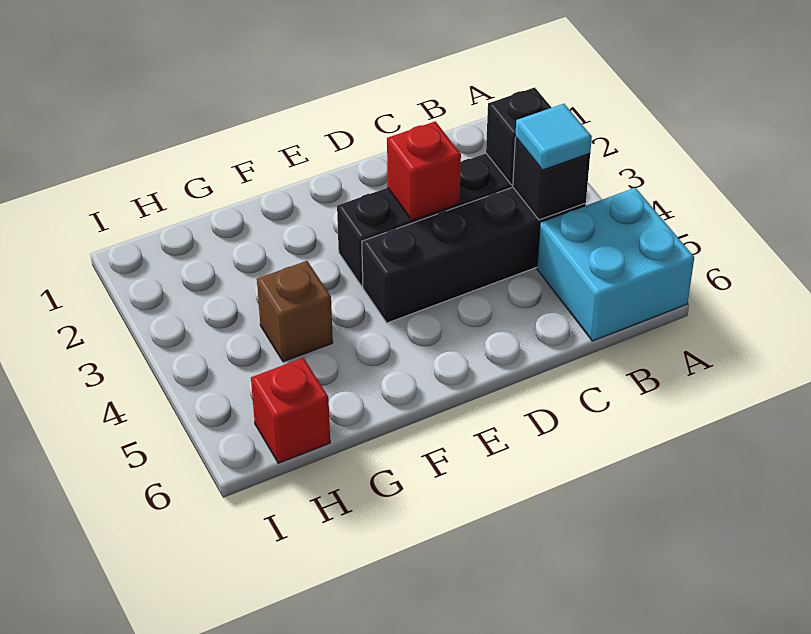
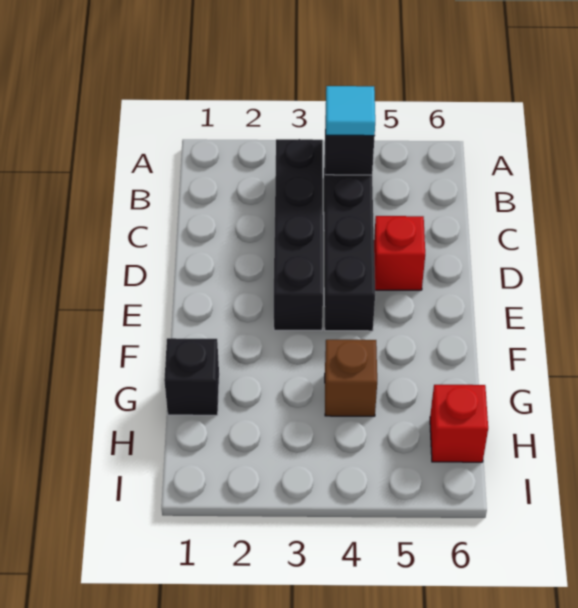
cyan 2x2 brick [537,188,694,341] -> none
black 1x1 brick [486,87,552,185] -> black 1x1 brick moved to [164,338,219,415]
red 1x1 brick [387,121,461,220] -> red 1x1 brick moved to [374,216,425,290]

